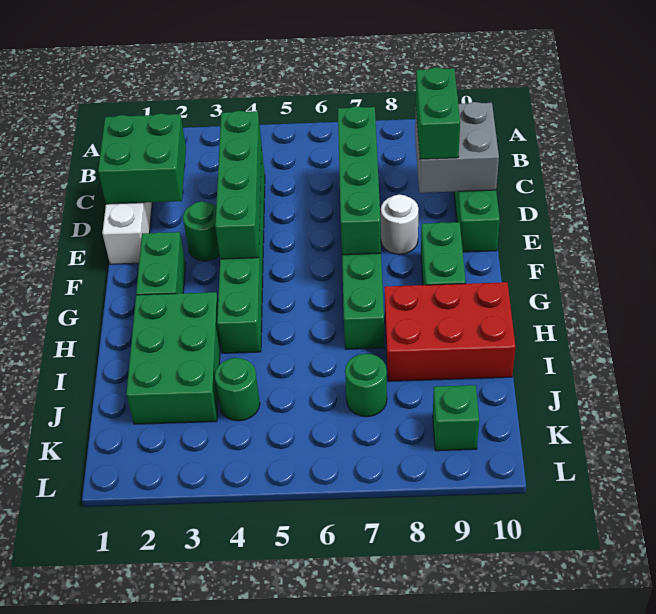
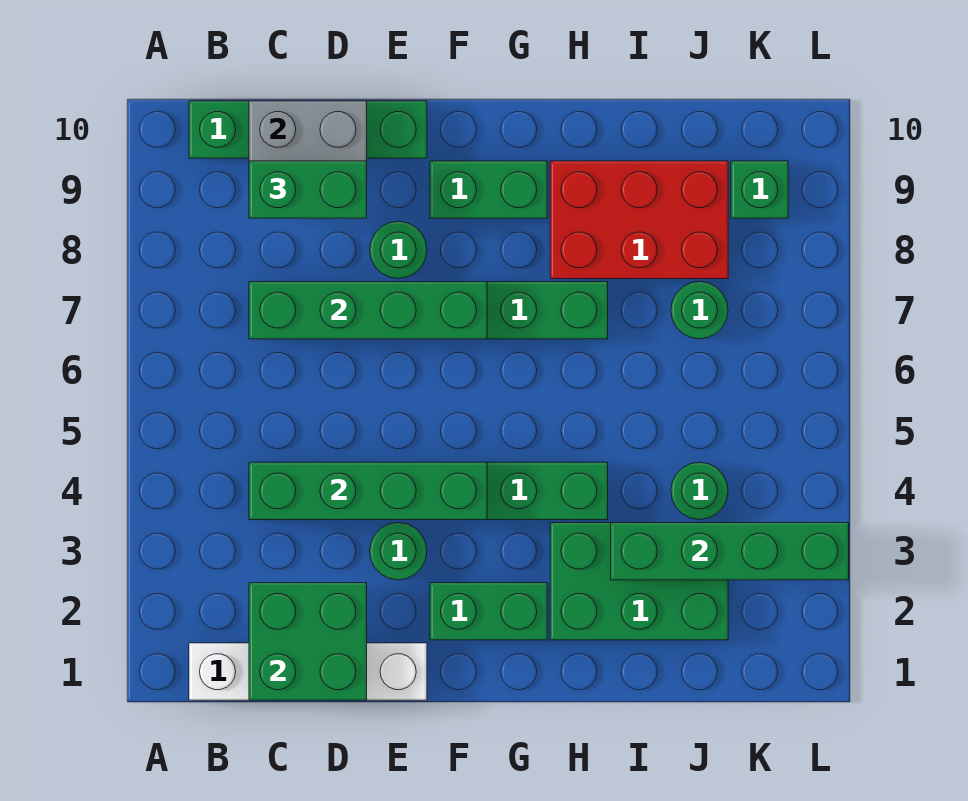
white 1x1 round brick [381,195,418,254] -> green 1x1 round brick [370,221,427,279]
red 2x3 brick [385,282,515,381] -> red 2x3 brick turned to [550,161,728,279]
none -> green 1x4 brick [611,523,849,580]

